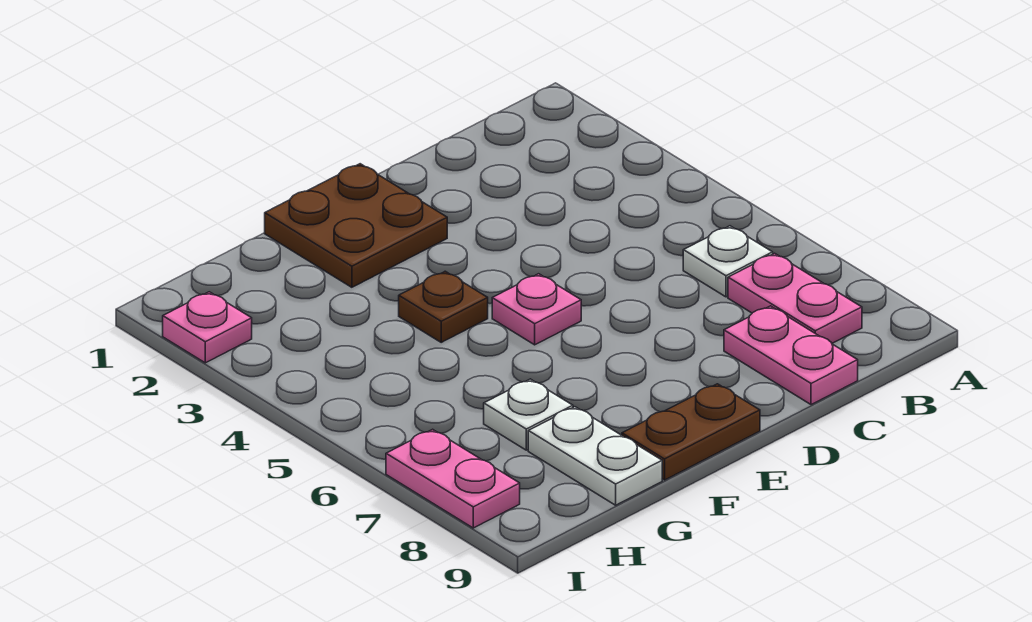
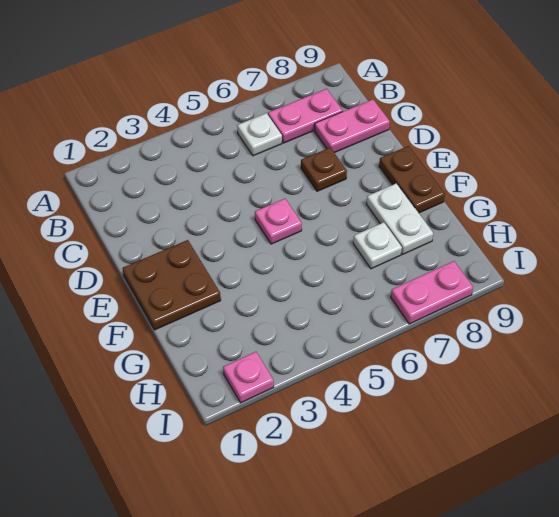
brown 1x1 plate [399,271,488,342] -> brown 1x1 plate moved to [301,148,347,191]
white 1x2 plate [528,407,662,505] -> white 1x2 plate turned to [367,183,433,254]

